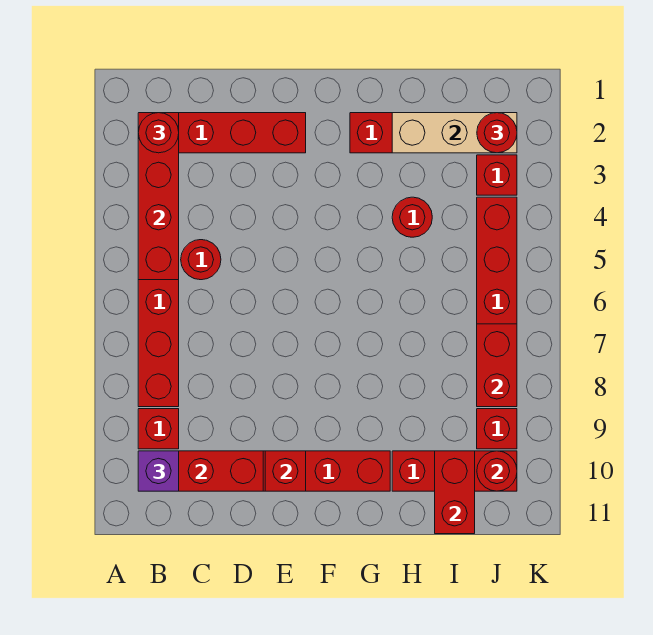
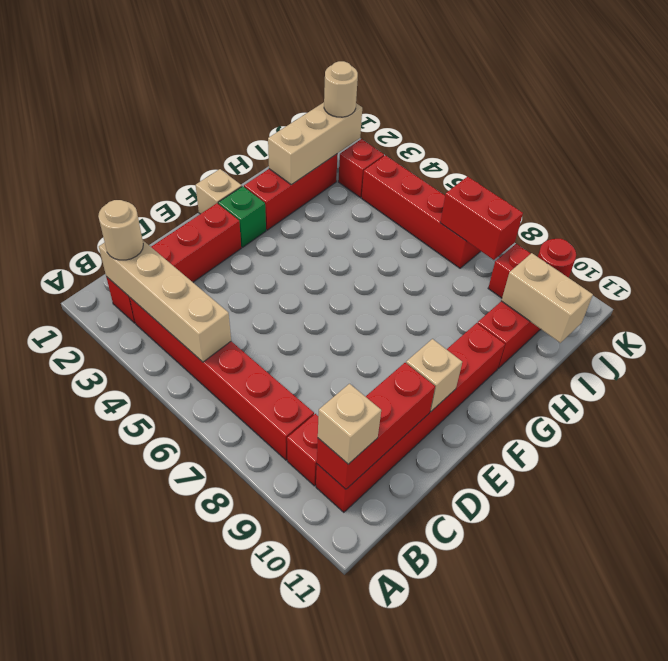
red 1x4 brick [138,113,179,280] -> tan 1x4 brick [99,241,231,362]
red 1x1 round brick [138,113,179,153] -> tan 1x1 round brick [98,200,143,260]
purple 1x1 brick [138,451,179,491] -> tan 1x1 brick [318,384,381,464]
red 1x1 round brick [181,240,221,280] -> none
red 1x1 brick [265,451,306,491] -> tan 1x1 brick [406,339,462,412]
none -> tan 1x1 brick [196,169,242,214]
none -> green 1x1 brick [218,186,266,247]
red 1x1 round brick [392,197,432,237] -> none
red 1x2 brick [435,451,475,534] -> tan 1x2 brick [501,253,593,343]
red 1x1 round brick [477,113,517,153] -> tan 1x1 round brick [324,61,358,117]

